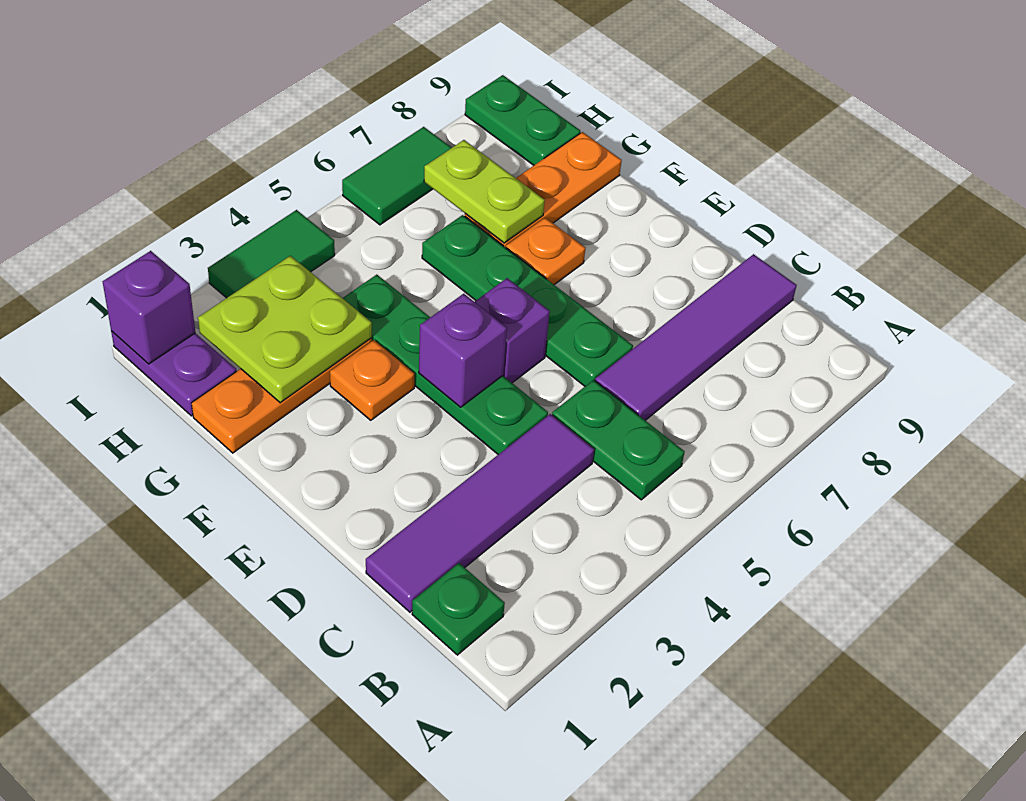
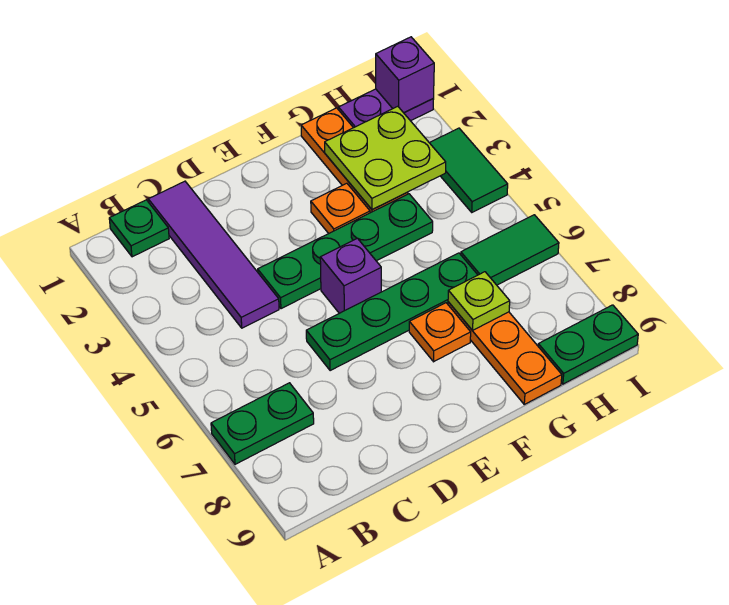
green 1x2 plate [552,380,685,500] -> green 1x2 plate moved to [211,383,314,464]
purple 1x4 tile [595,254,797,420] -> none
purple 1x1 brick [419,294,507,407] -> none
lime 1x2 plate [424,140,545,243] -> lime 1x1 plate [448,272,510,330]
green 1x2 tile [342,127,452,225] -> green 1x2 tile turned to [461,215,559,285]

